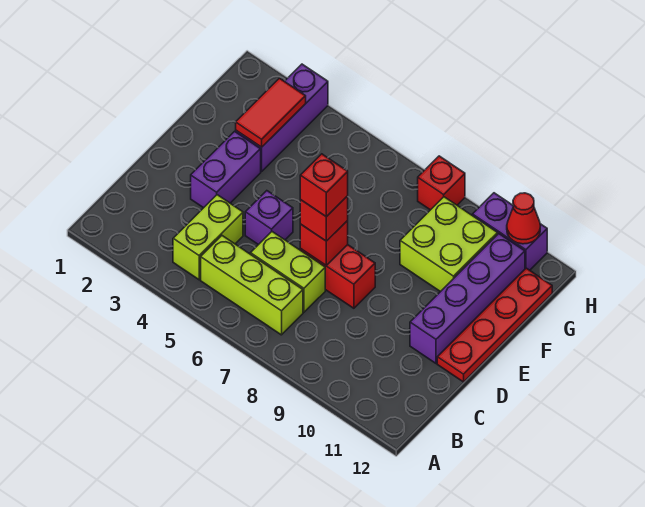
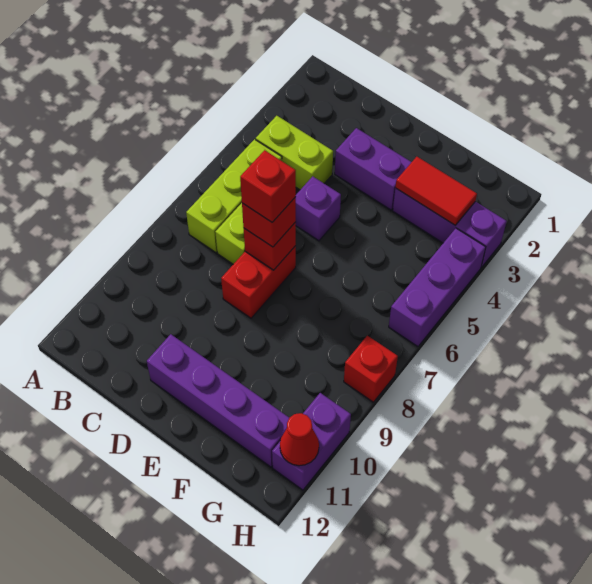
red 1x4 plate [437,268,552,382] -> none
lime 2x2 brick [400,197,498,292] -> none
none -> purple 1x3 brick [389,228,486,346]

